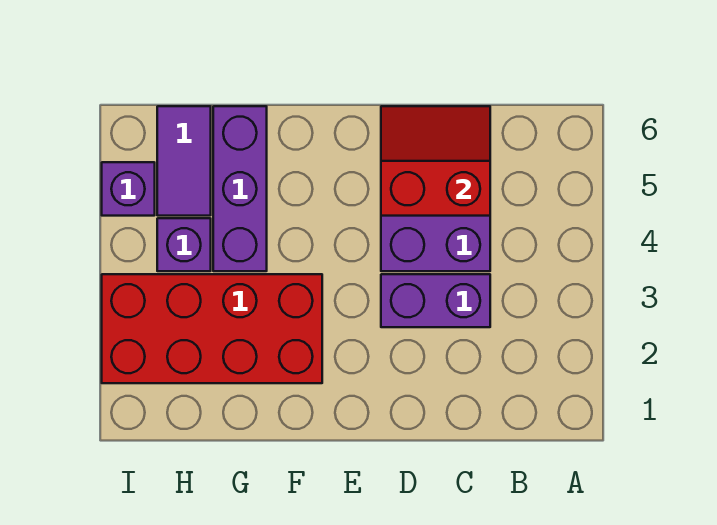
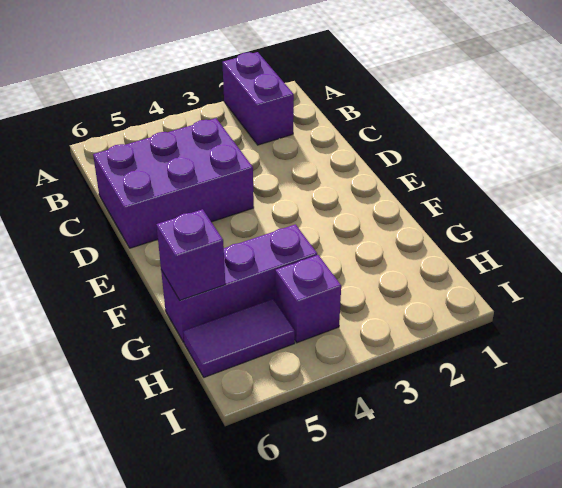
purple 1x2 brick [381,274,490,327] -> purple 1x2 brick moved to [222,52,294,145]
red 2x2 slope [381,106,490,216] -> none
red 2x4 brick [102,274,322,383] -> none
purple 1x1 brick [102,162,155,216] -> purple 1x1 brick moved to [156,209,225,300]

